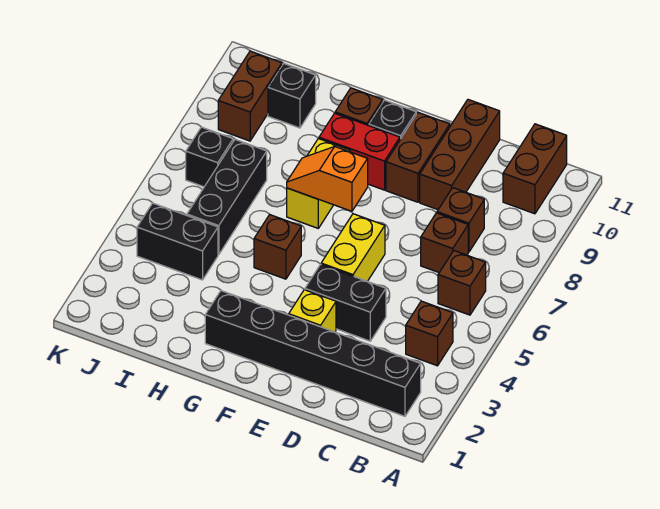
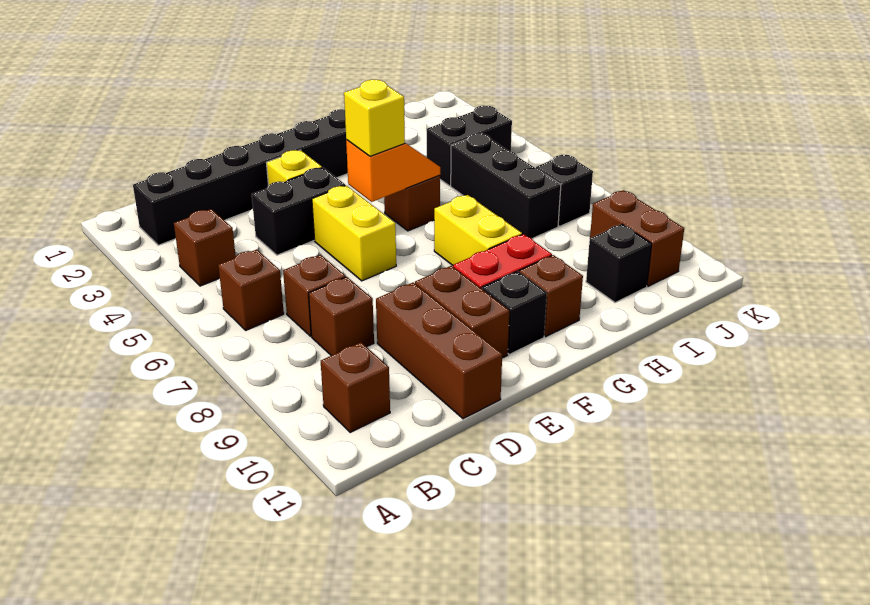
brown 1x2 brick [503,124,567,214] -> brown 1x1 brick [321,342,390,432]
none -> yellow 1x1 brick [344,80,405,156]
orange 1x2 slope [287,147,368,211] -> orange 1x2 slope moved to [346,140,440,202]

